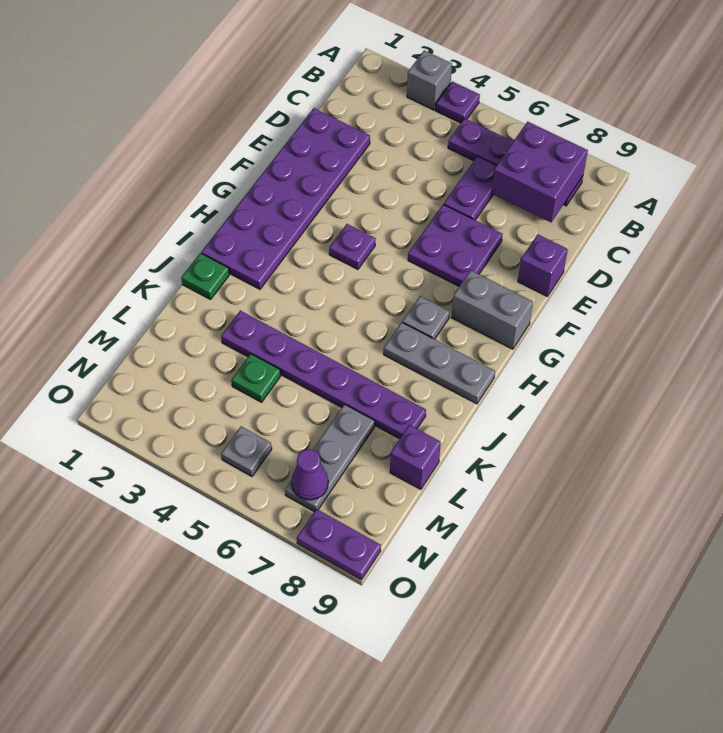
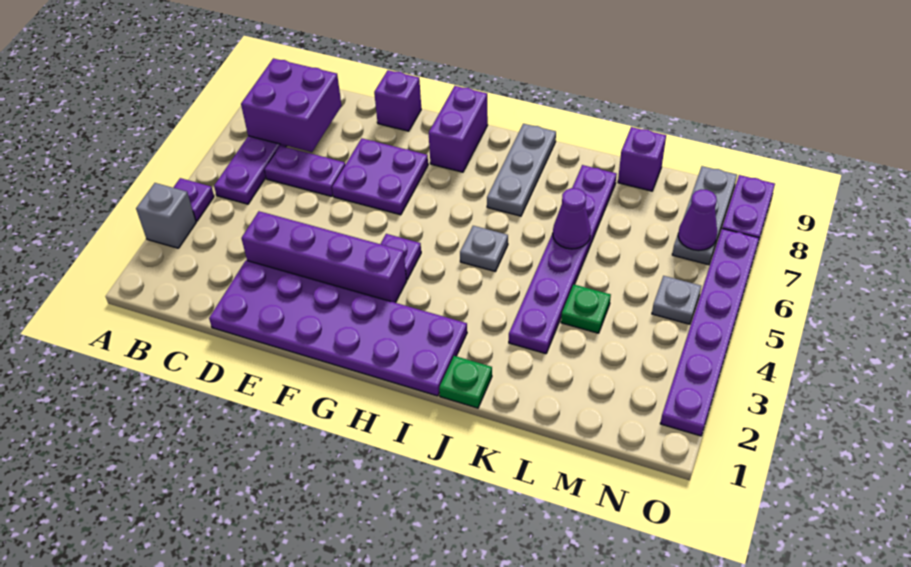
none -> purple 1x4 brick [241,211,407,303]
grey 1x2 brick [451,271,533,349] -> purple 1x2 brick [429,86,488,172]
grey 1x1 plate [402,296,450,339] -> grey 1x1 plate moved to [460,226,508,271]
none -> purple 1x1 cone [553,188,591,249]
grey 1x3 plate [285,404,375,512] -> grey 1x3 plate turned to [672,166,737,265]
none -> purple 1x6 plate [660,229,759,436]

